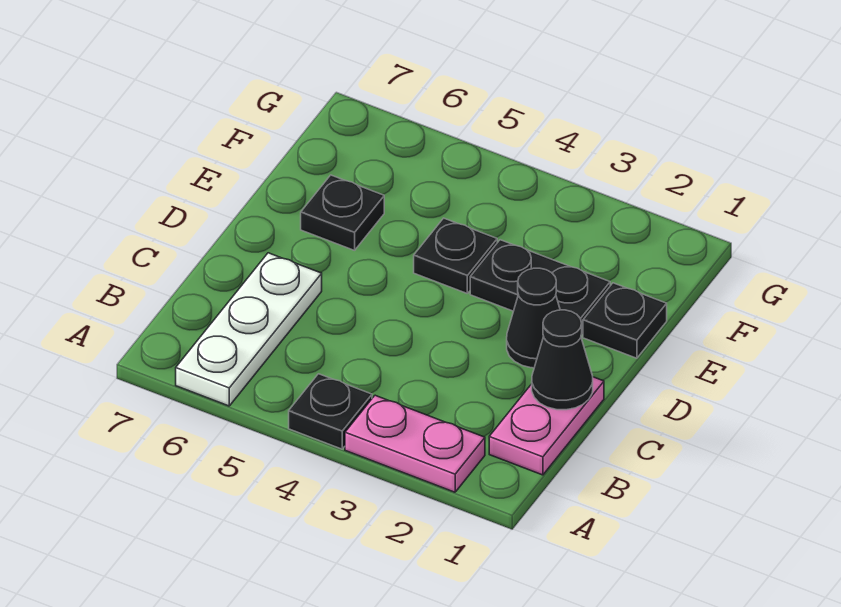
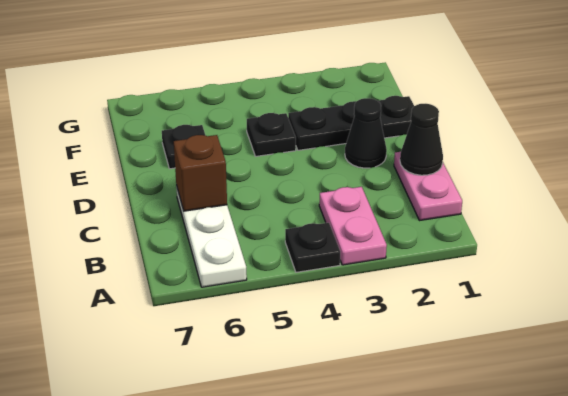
pink 1x2 plate [345,395,485,492] -> pink 1x2 plate turned to [319,187,387,265]
none -> brown 1x1 brick [174,135,227,211]

